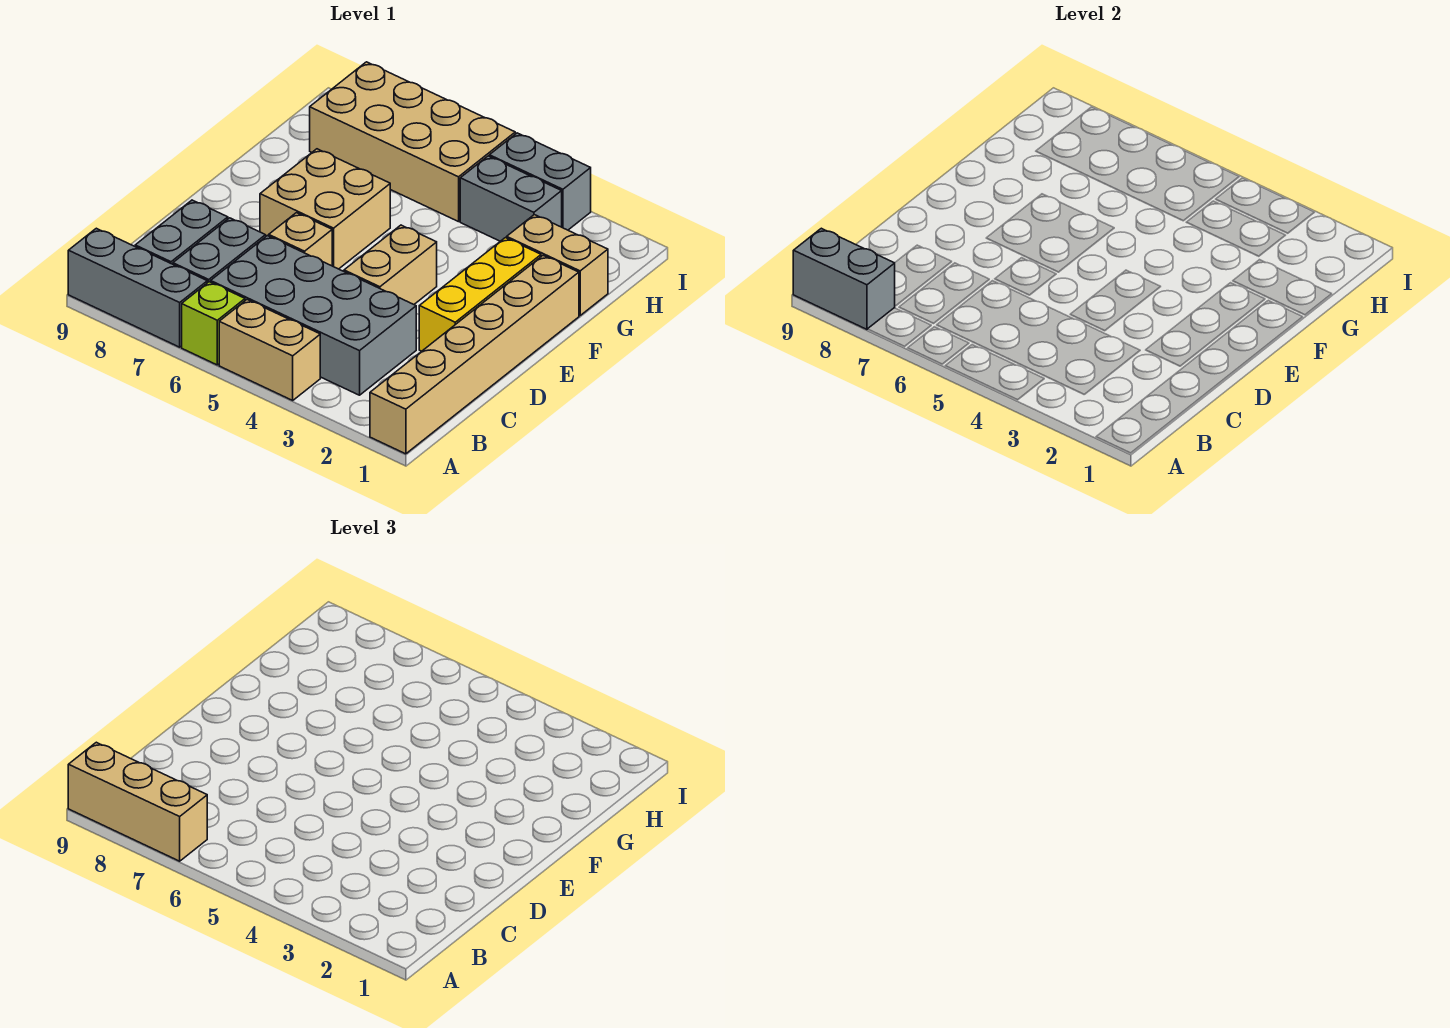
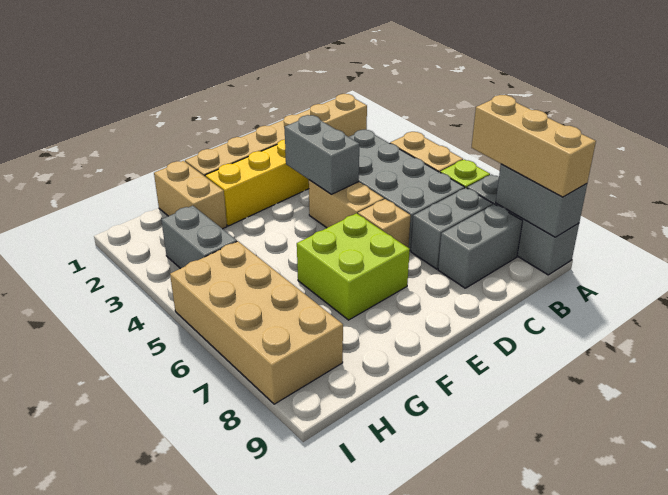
tan 1x2 brick [344,225,437,304] -> tan 1x2 brick turned to [309,180,384,228]
tan 2x2 brick [260,149,390,269] -> lime 2x2 brick [297,213,410,320]
grey 1x2 brick [489,133,591,230] -> grey 1x2 brick moved to [285,115,359,194]

